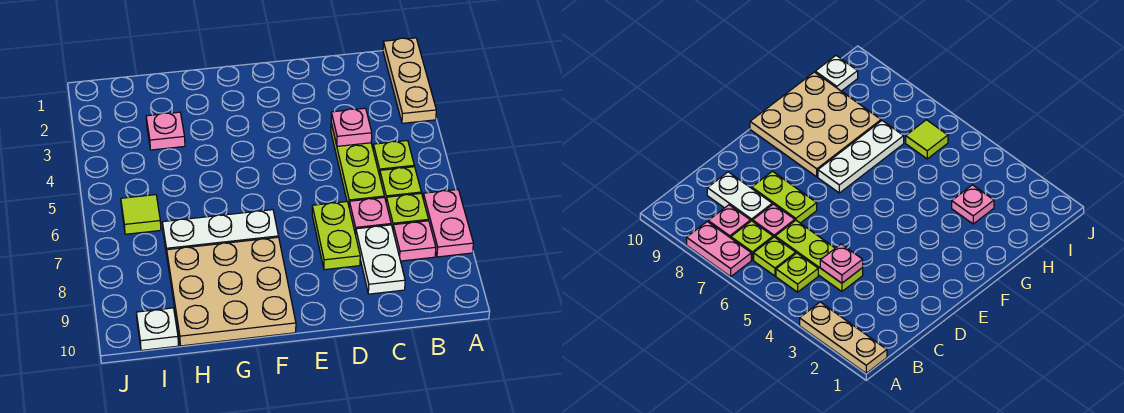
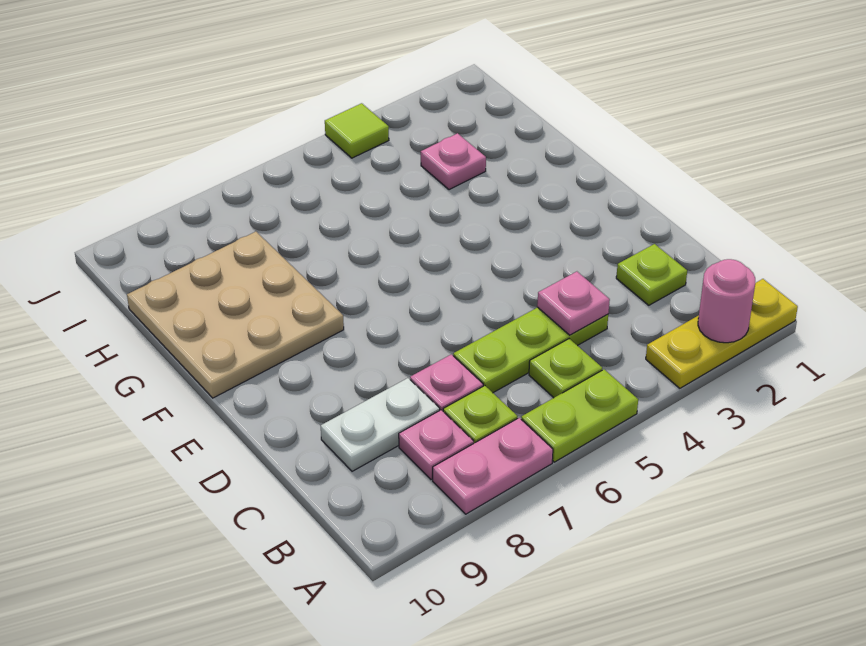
tan 1x3 plate [383,38,436,123] -> yellow 1x3 plate [646,279,798,388]
none -> pink 1x1 round brick [698,259,755,343]
lime 1x1 plate [380,167,421,200] -> lime 1x1 plate moved to [616,244,687,305]
lime 1x2 plate [312,202,360,270] -> lime 1x2 plate moved to [521,369,638,462]
white 1x3 plate [162,210,279,255] -> none
lime 1x1 tile [121,195,161,234] -> lime 1x1 tile moved to [325,103,389,158]
white 1x1 plate [136,308,178,350] -> none

